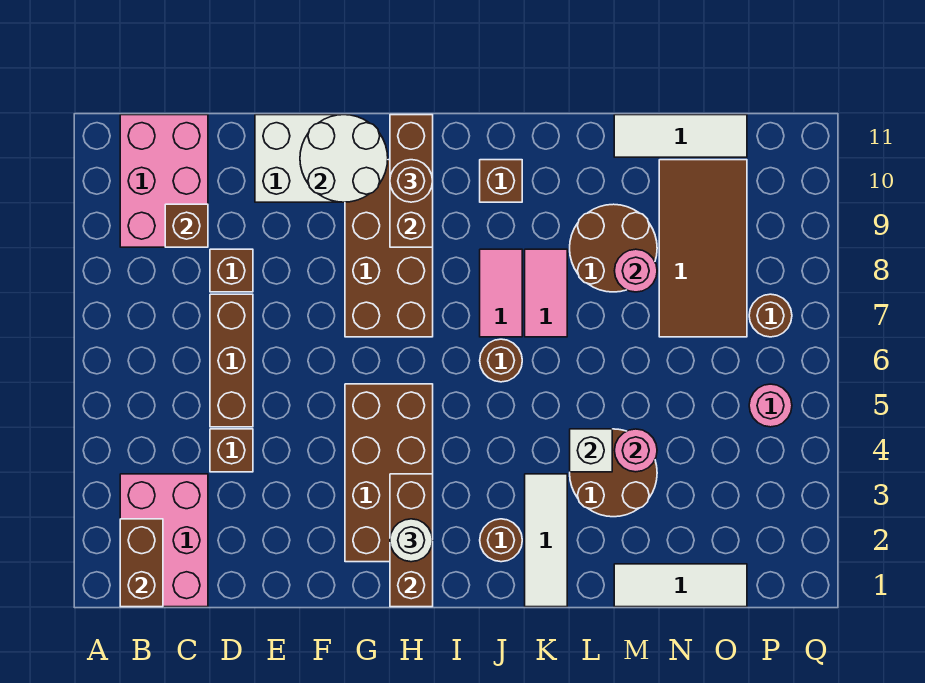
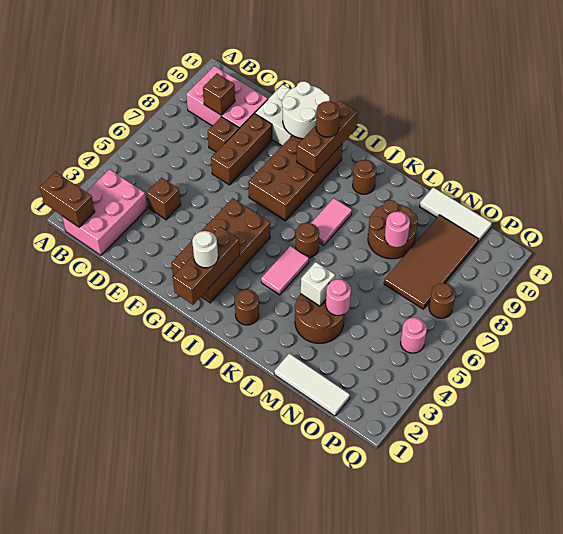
brown 1x2 brick [120,519,163,607] -> brown 1x2 brick turned to [40,172,95,227]
pink 2x3 brick [120,115,208,247] -> pink 2x3 brick turned to [186,66,268,129]
brown 1x3 brick [210,294,253,427] -> brown 1x3 brick moved to [211,113,272,185]
brown 1x1 brick [480,160,522,202] -> brown 1x1 round brick [353,160,376,194]
white 1x3 tile [525,474,567,607] -> none
pink 1x2 tile [525,249,567,337] -> pink 1x2 tile moved to [261,246,309,295]

